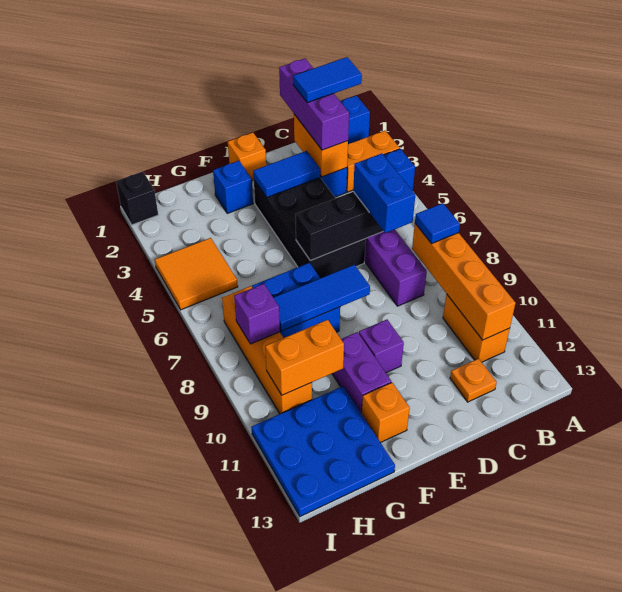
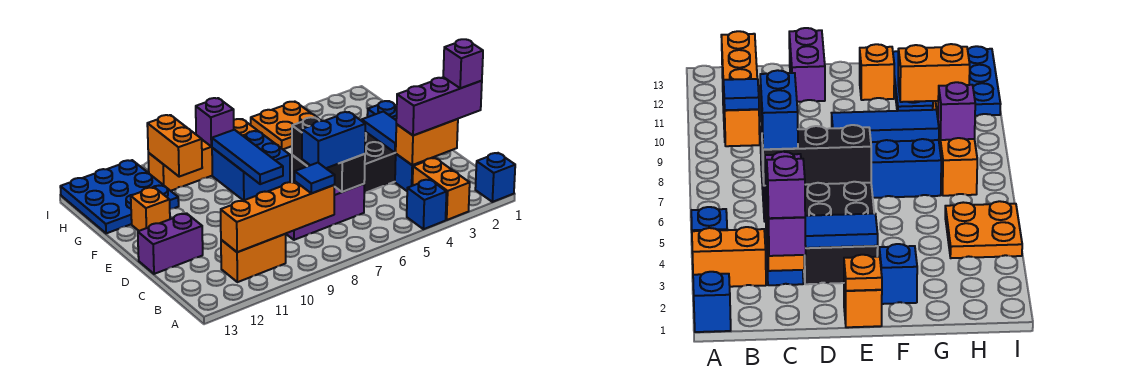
blue 1x2 tile [293,57,362,103] -> none
orange 1x1 plate [450,358,497,402] -> orange 1x1 plate moved to [844,255,882,291]
purple 1x1 brick [359,320,404,373] -> purple 1x1 brick moved to [443,39,483,88]
purple 1x2 brick [332,332,391,413] -> purple 1x2 brick moved to [138,213,203,274]
orange 2x2 tile [155,238,238,310] -> orange 2x2 plate [251,102,321,149]
black 1x1 brick [116,172,158,225] -> none

